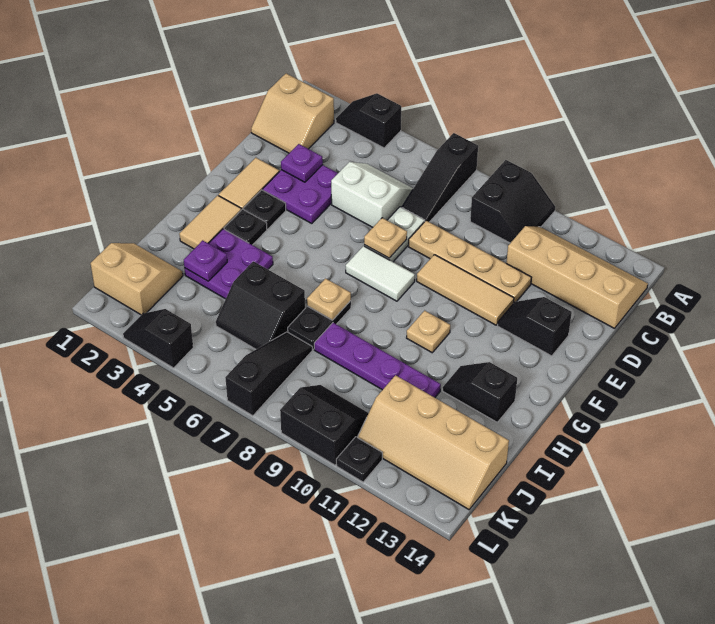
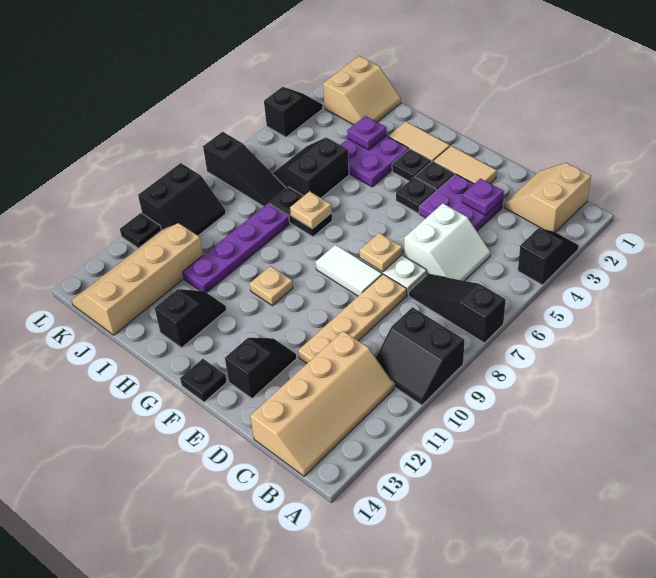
tan 1x3 tile [417,255,514,325] -> none
none -> black 1x1 plate [396,177,436,213]
white 1x2 tile [346,246,415,301] -> white 1x2 tile turned to [316,245,382,296]
none -> black 1x1 plate [180,359,227,402]

